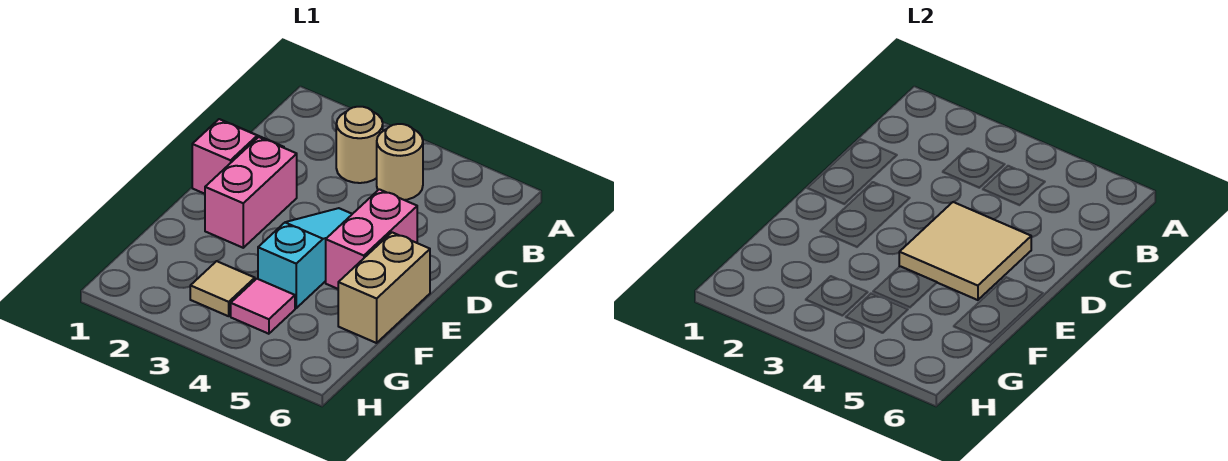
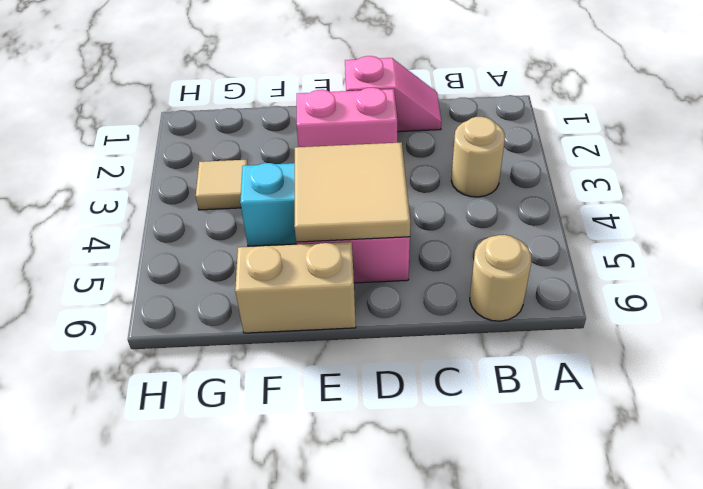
tan 1x1 round brick [377,124,423,200] -> tan 1x1 round brick moved to [470,235,531,321]
pink 1x1 tile [231,279,295,334] -> none

